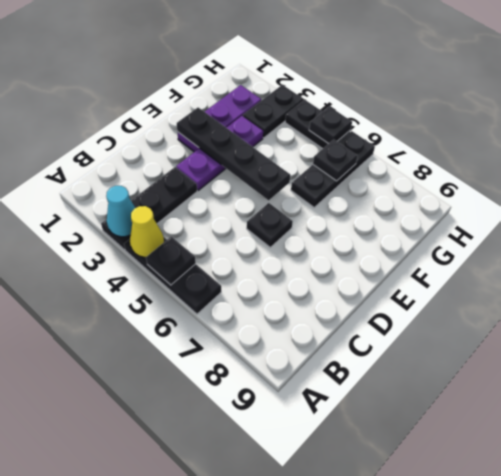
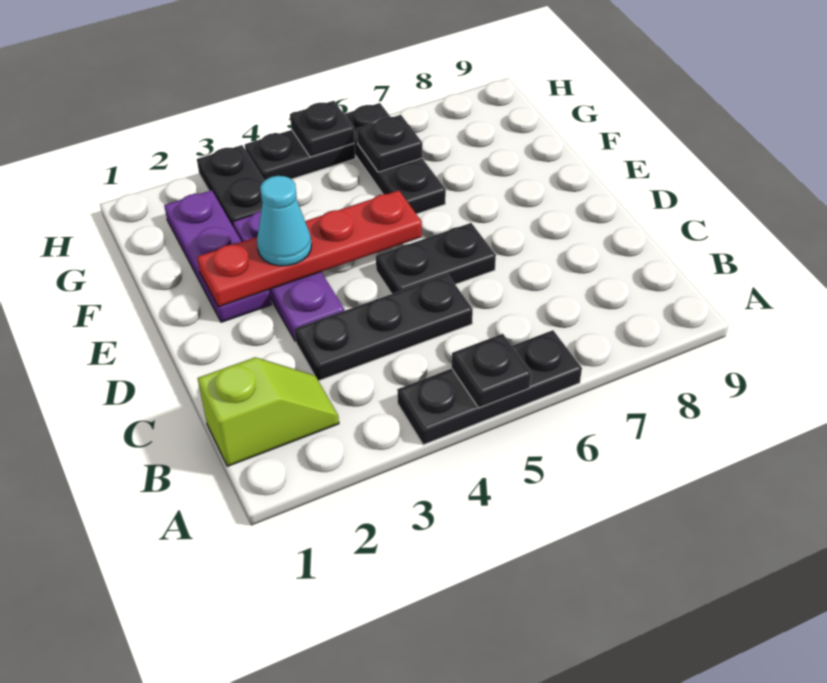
black 1x3 plate [101,167,197,250] -> black 1x3 plate turned to [295,274,473,381]
cyan 1x1 cone [106,186,135,237] -> cyan 1x1 cone moved to [257,176,312,266]
yellow 1x1 cone [130,206,164,257] -> none
none -> lime 1x2 slope [198,357,339,466]
black 1x1 plate [247,203,293,247] -> black 1x2 plate [376,223,496,294]
black 1x4 plate [177,108,290,200] -> red 1x4 plate [197,190,422,307]

